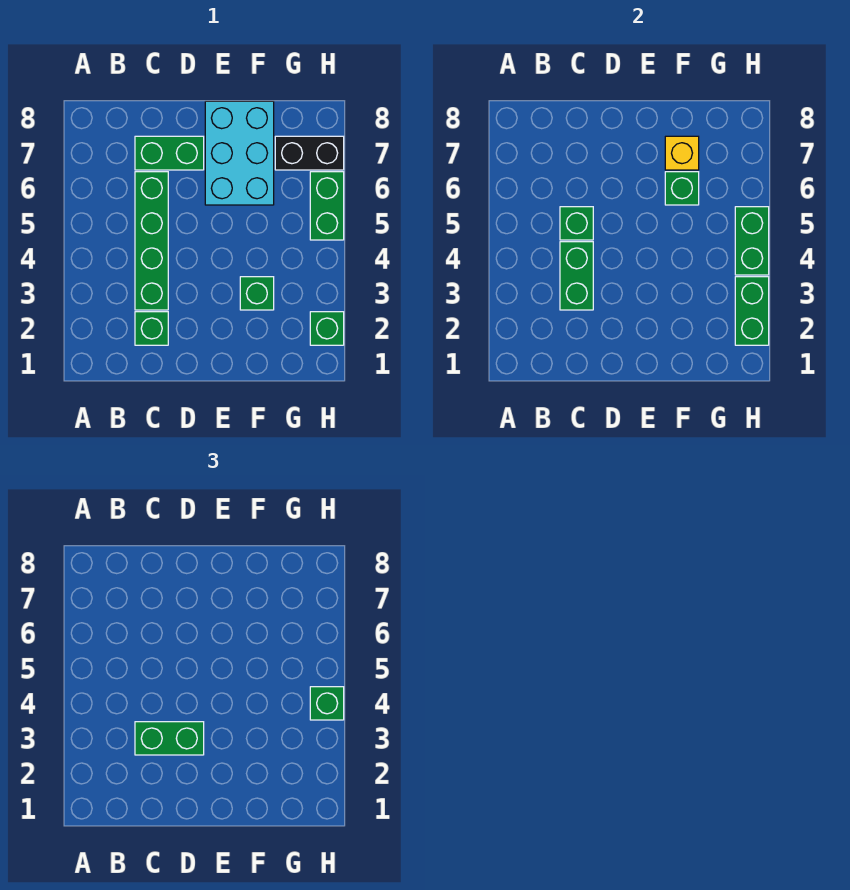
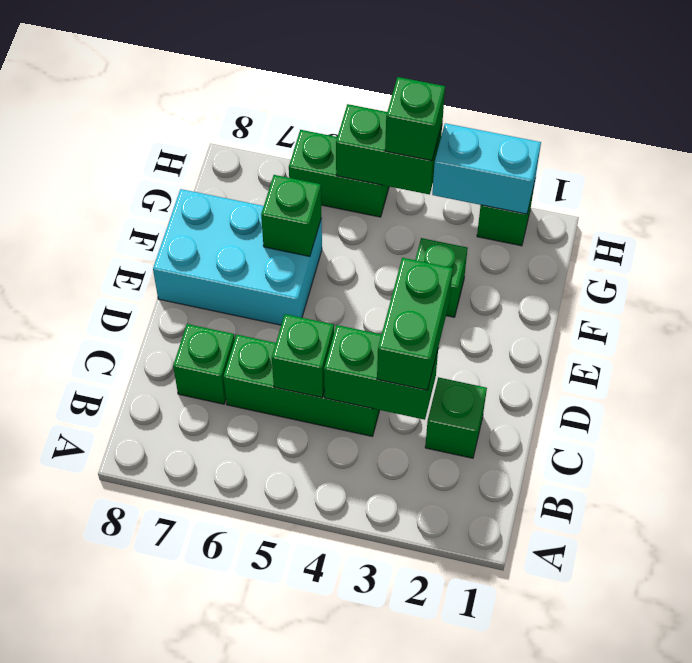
green 1x4 brick [135,172,168,310] -> green 1x3 brick [223,335,380,436]
green 1x2 brick [135,136,204,170] -> green 1x1 brick [173,324,235,404]
yellow 1x1 brick [665,136,699,170] -> none
black 1x2 brick [275,136,344,170] -> none
green 1x2 brick [735,277,769,345] -> cyan 1x2 brick [432,123,541,214]

